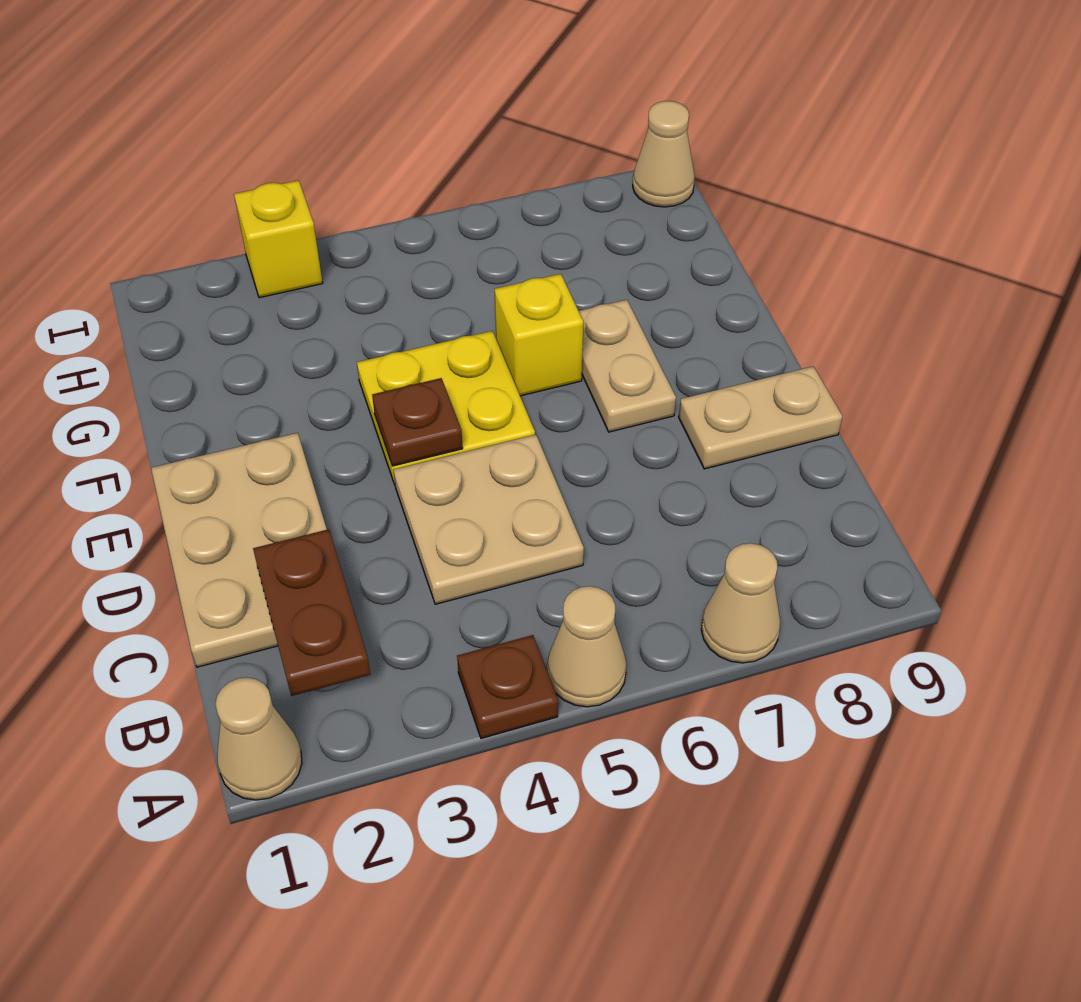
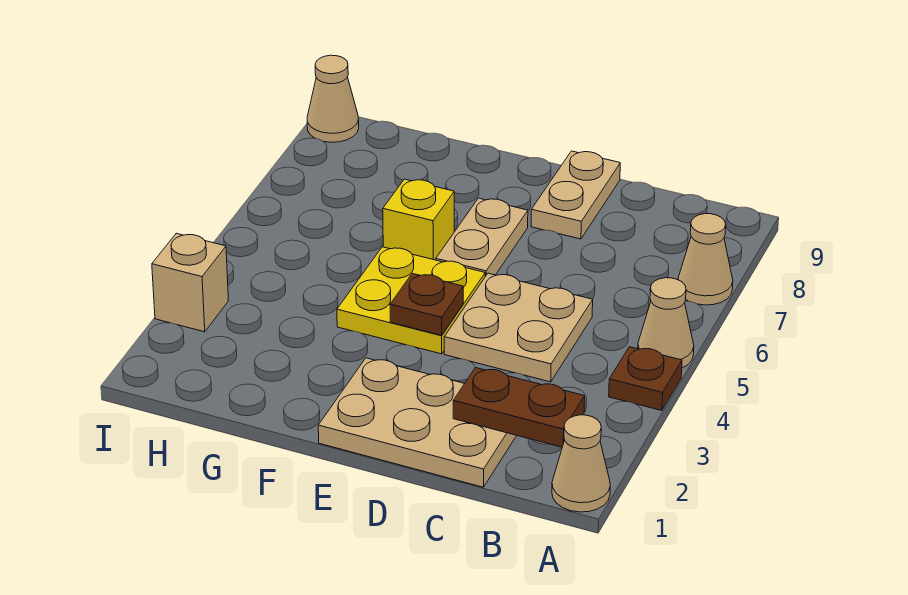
tan 1x2 plate [579,300,676,432] -> tan 1x2 plate turned to [436,198,528,276]
yellow 1x1 brick [234,180,323,298] -> tan 1x1 brick [152,233,228,332]

